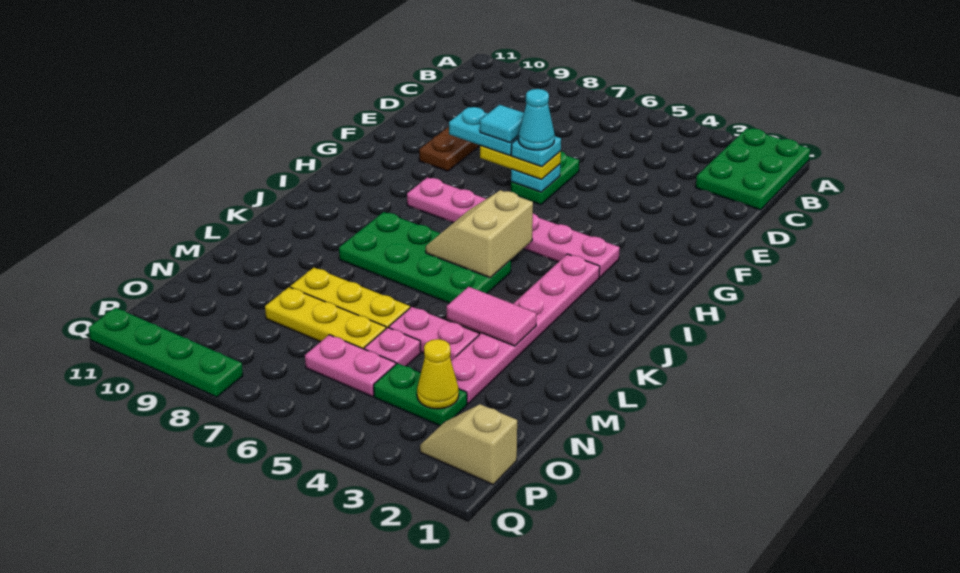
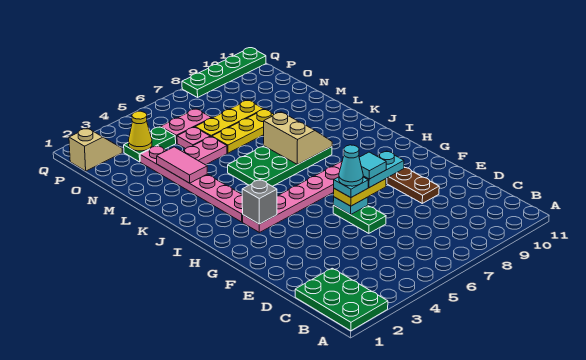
none -> grey 1x1 brick [242,180,277,224]
tan 2x2 slope [426,190,533,278] -> tan 2x2 slope moved to [264,112,332,164]
pink 1x2 tile [447,287,536,346] -> pink 1x2 tile turned to [157,147,207,183]

